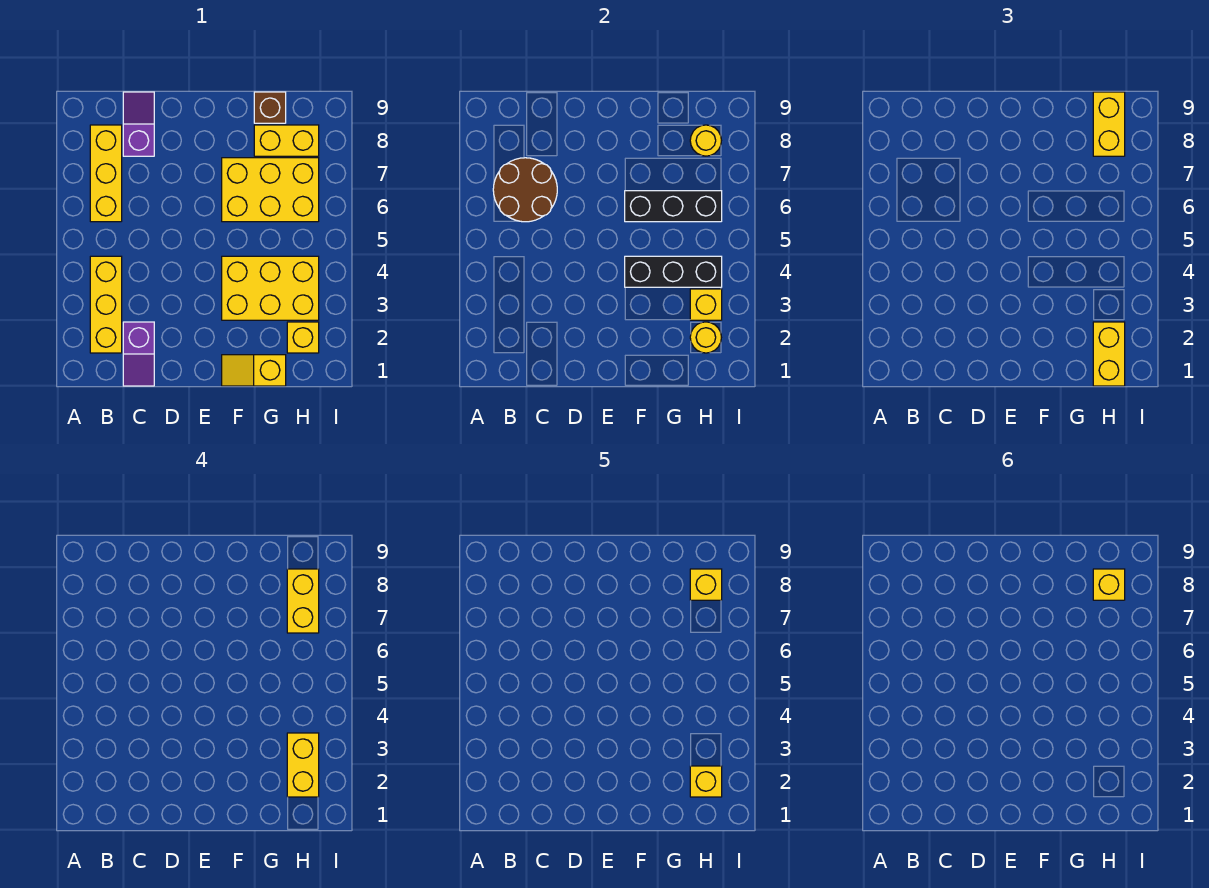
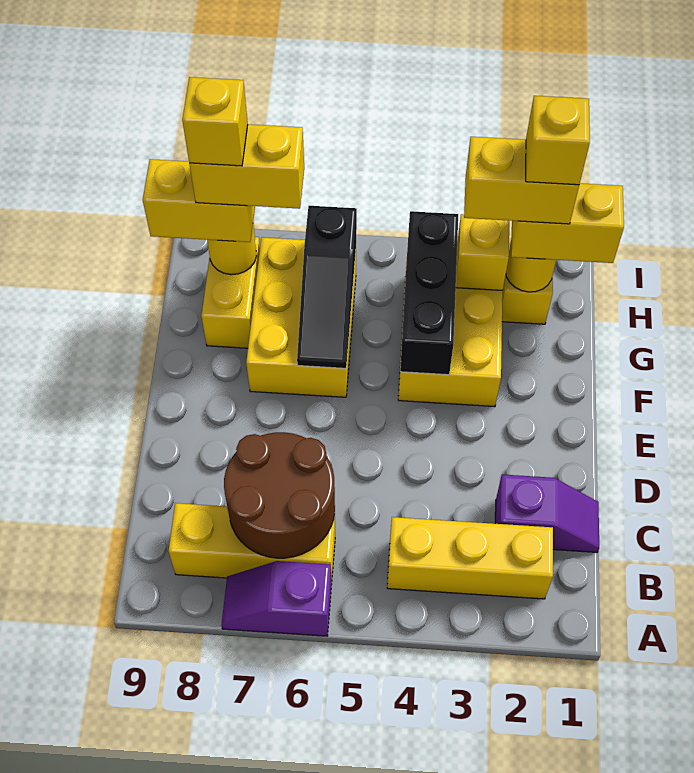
purple 1x2 slope [123,92,154,156] -> purple 1x2 slope moved to [221,561,331,636]
yellow 1x2 slope [222,355,286,386] -> none
black 1x3 brick [625,191,722,222] -> black 1x3 slope [297,206,357,368]
brown 1x1 brick [254,92,286,123] -> none
yellow 1x1 brick [1093,569,1125,600] -> none

